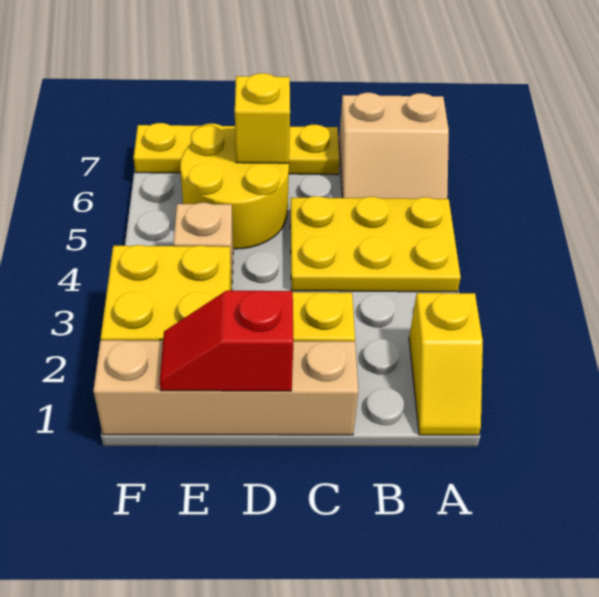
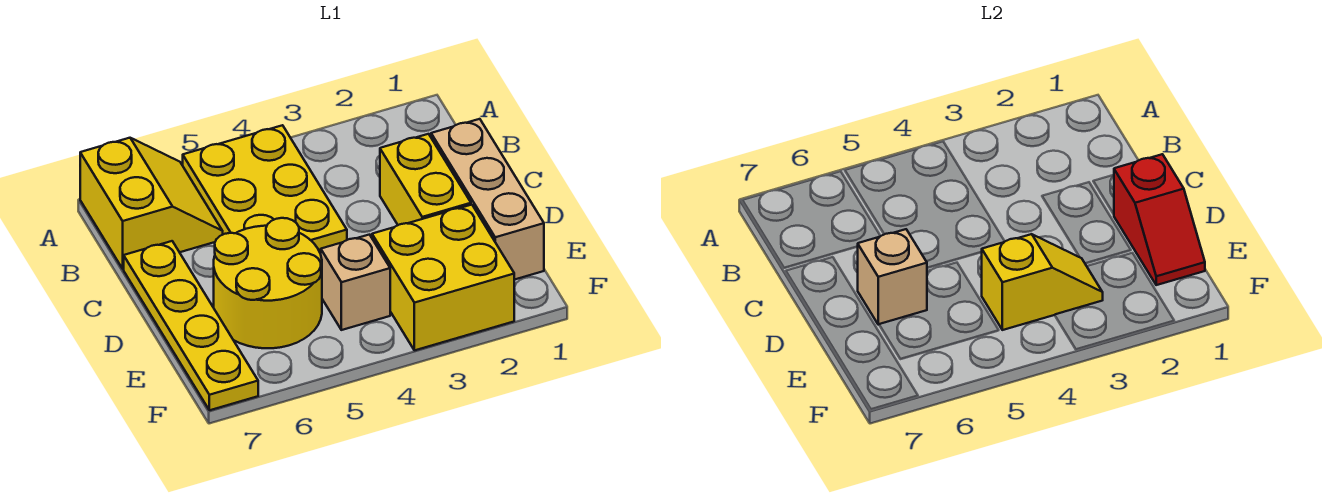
yellow 1x2 slope [409,293,483,435] -> yellow 1x2 slope moved to [982,234,1103,330]
tan 2x2 slope [339,93,449,199] -> yellow 2x2 slope [80,138,223,269]
tan 1x4 brick [93,340,358,435] -> tan 1x3 brick [431,119,544,280]
yellow 1x1 brick [235,73,290,163] -> tan 1x1 brick [858,229,927,325]

